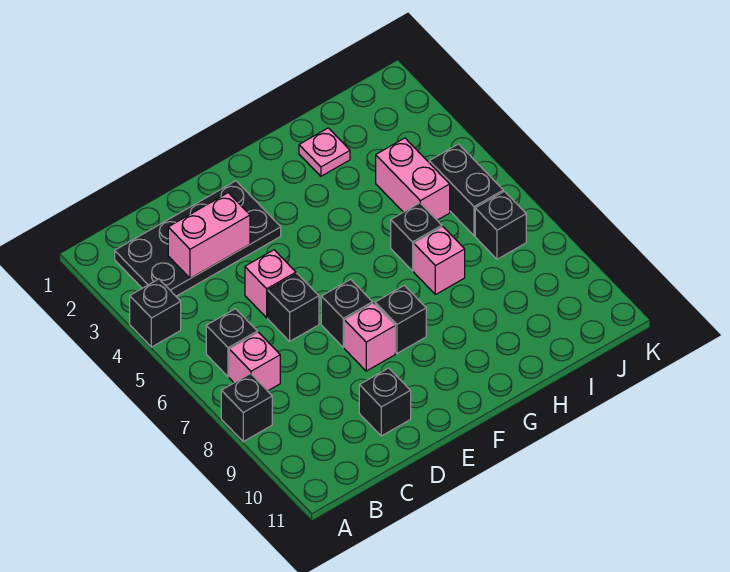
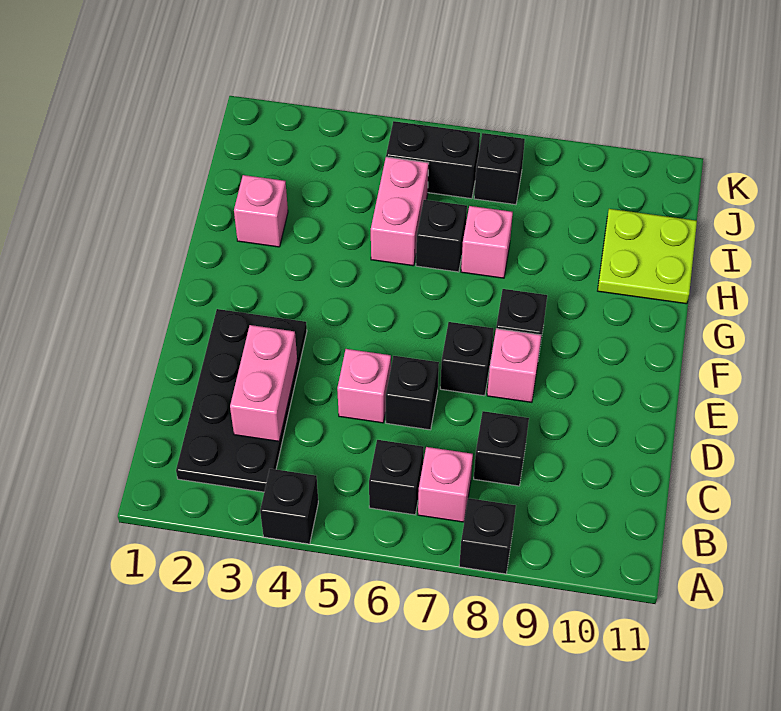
black 1x1 brick [359,368,411,436] -> black 1x1 brick moved to [474,411,529,486]
pink 1x1 plate [299,128,350,176] -> pink 1x1 brick [234,175,288,247]
none -> lime 2x2 plate [598,209,697,304]
pink 1x2 brick [376,138,450,220] -> pink 1x2 brick turned to [371,157,429,266]

